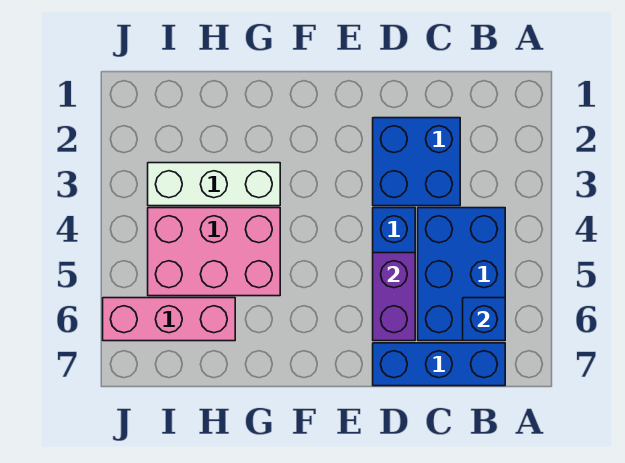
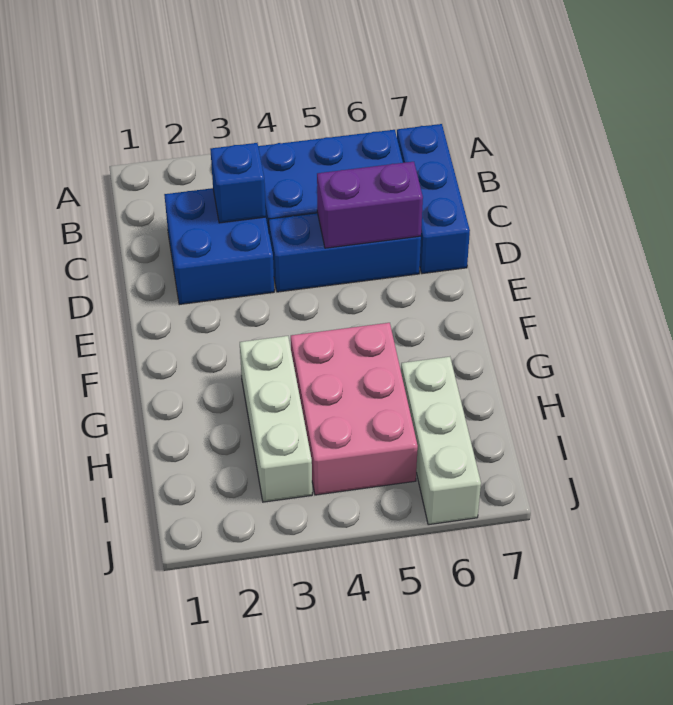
blue 1x1 brick [463,298,505,341] -> blue 1x1 brick moved to [210,143,266,223]
pink 1x3 brick [103,298,235,341] -> white 1x3 brick [401,357,481,525]

